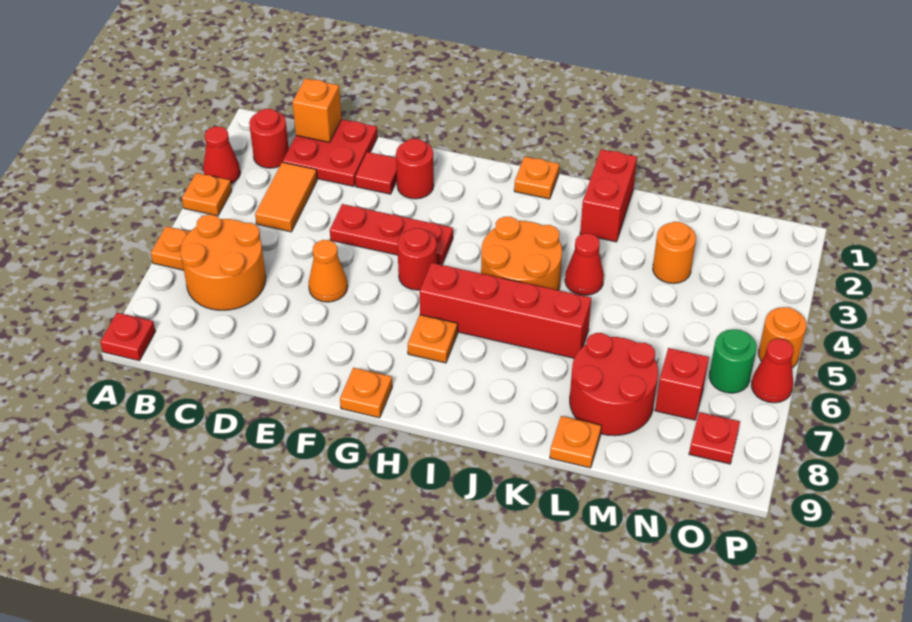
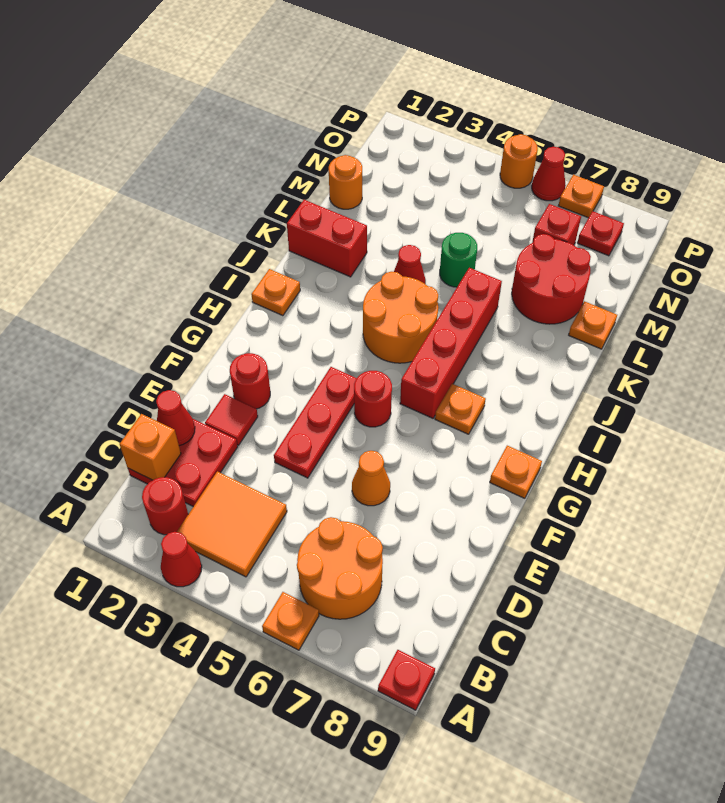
orange 1x1 plate [182,173,232,216] -> orange 1x1 plate moved to [558,175,604,218]
orange 1x2 tile [255,162,317,232] -> orange 2x2 tile [177,472,287,577]
none -> red 1x1 cone [156,390,195,446]
orange 1x1 round brick [653,222,696,284] -> orange 1x1 round brick moved to [329,155,362,209]
green 1x1 round brick [709,329,756,393] -> green 1x1 round brick moved to [440,233,477,287]

